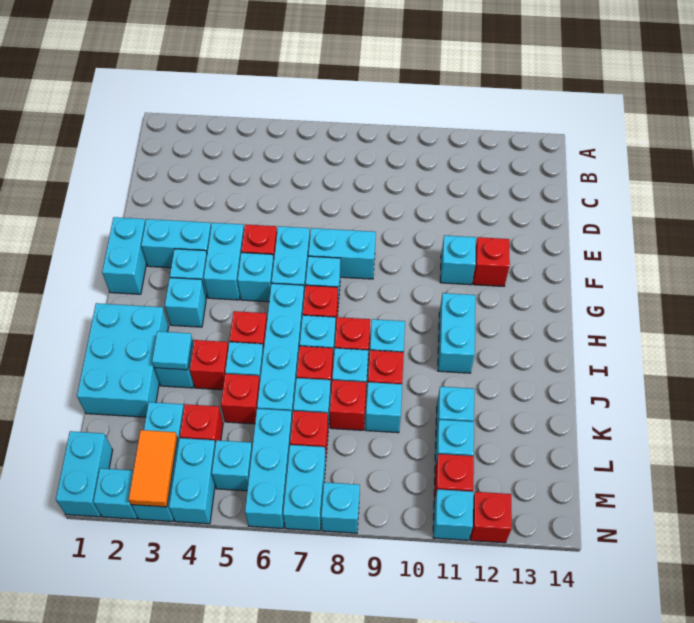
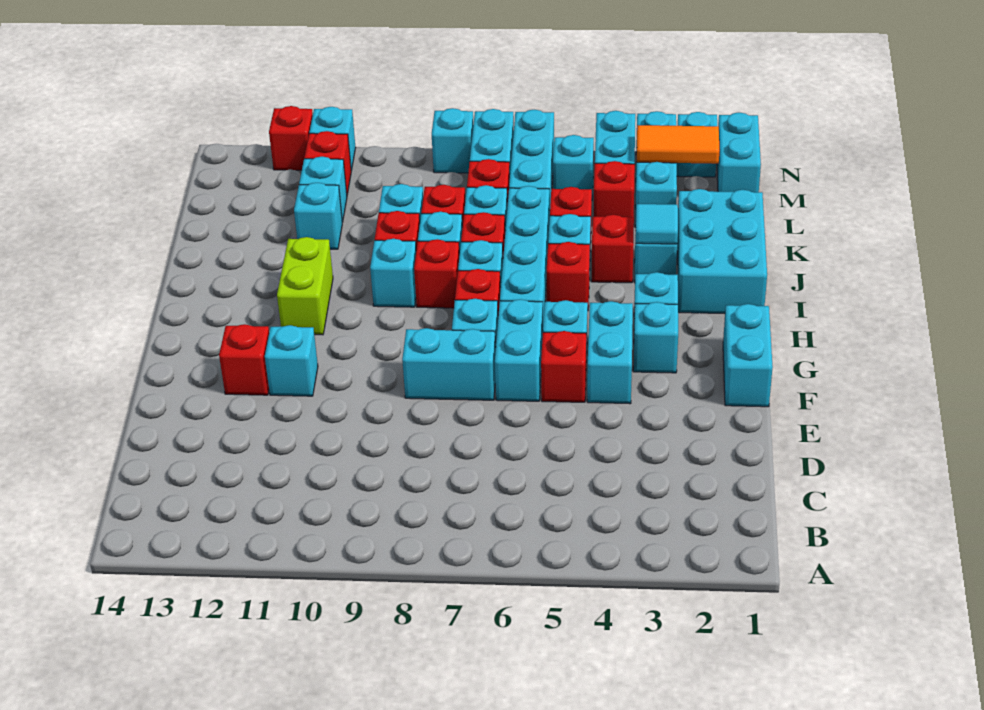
cyan 1x2 brick [141,219,211,268] -> none
cyan 1x2 brick [438,293,475,373] -> lime 1x2 brick [277,237,333,335]
orange 1x2 tile [128,430,178,507] -> orange 1x2 tile turned to [637,125,719,164]

